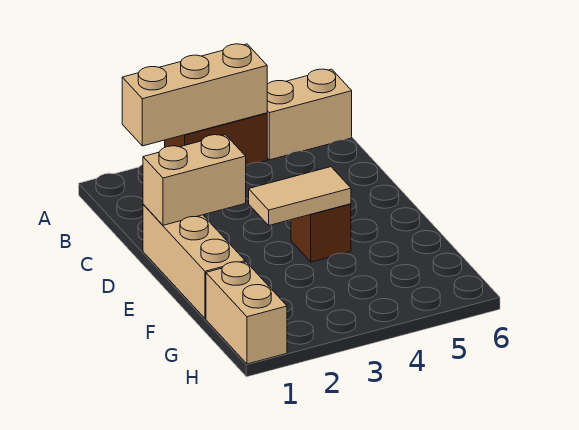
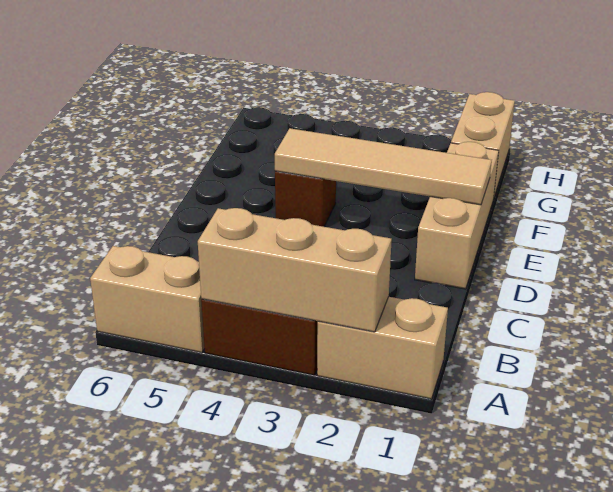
tan 1x2 brick [143,135,246,225] -> tan 1x2 brick moved to [317,297,448,399]
tan 1x2 tile [249,167,351,225] -> tan 1x4 tile [275,128,492,205]

